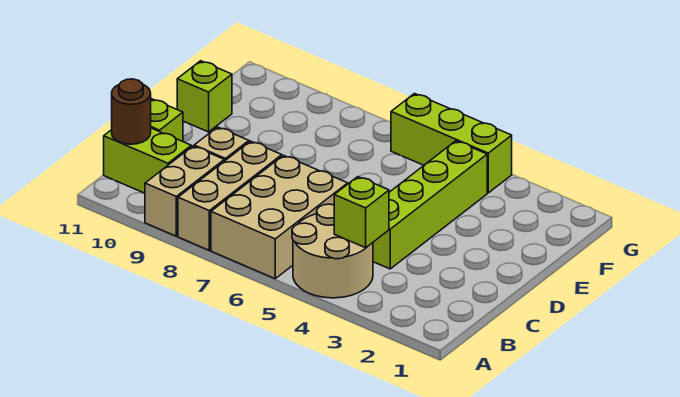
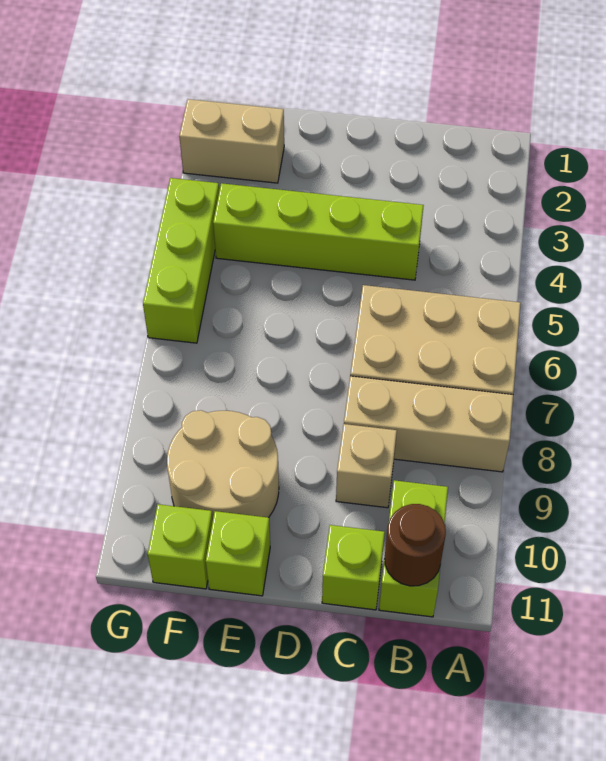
tan 2x2 round brick [292,204,373,298] -> tan 2x2 round brick moved to [167,410,279,518]
tan 1x2 brick [145,146,224,236] -> tan 1x2 brick moved to [179,99,284,183]
lime 1x1 brick [334,177,389,248] -> lime 1x1 brick moved to [148,504,213,589]

